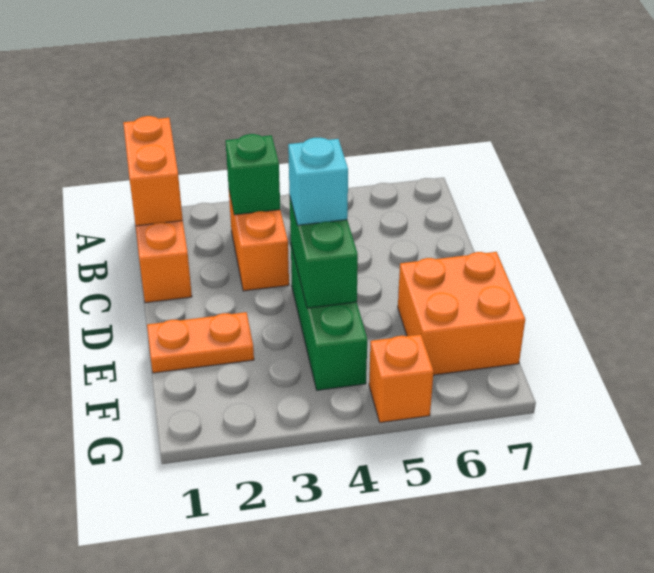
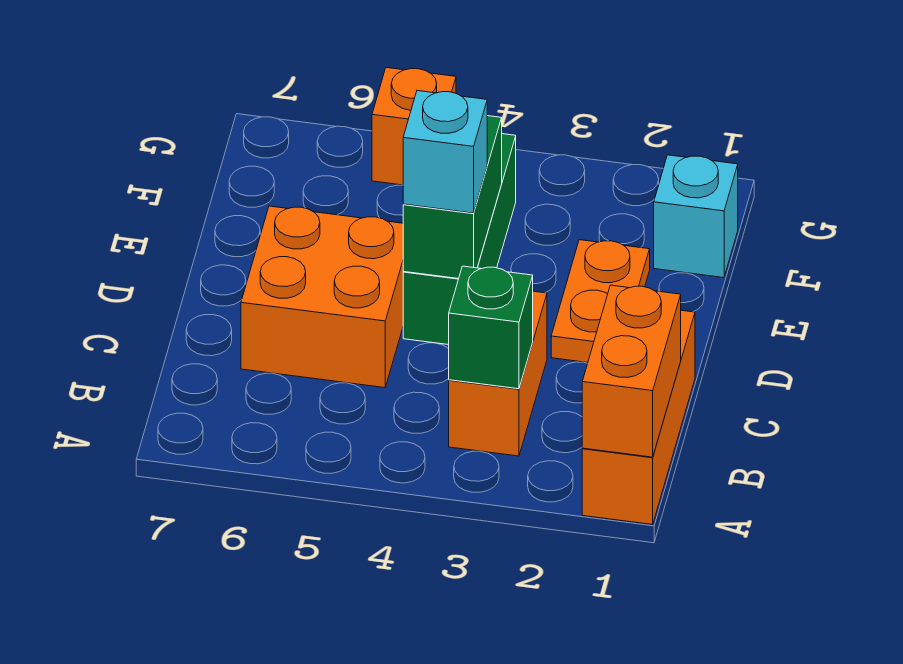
orange 1x2 plate [147,312,254,373] -> orange 1x2 plate turned to [551,240,650,363]
orange 2x2 brick [398,252,525,375] -> orange 2x2 brick moved to [241,206,403,388]
none -> cyan 1x1 brick [654,155,738,278]

